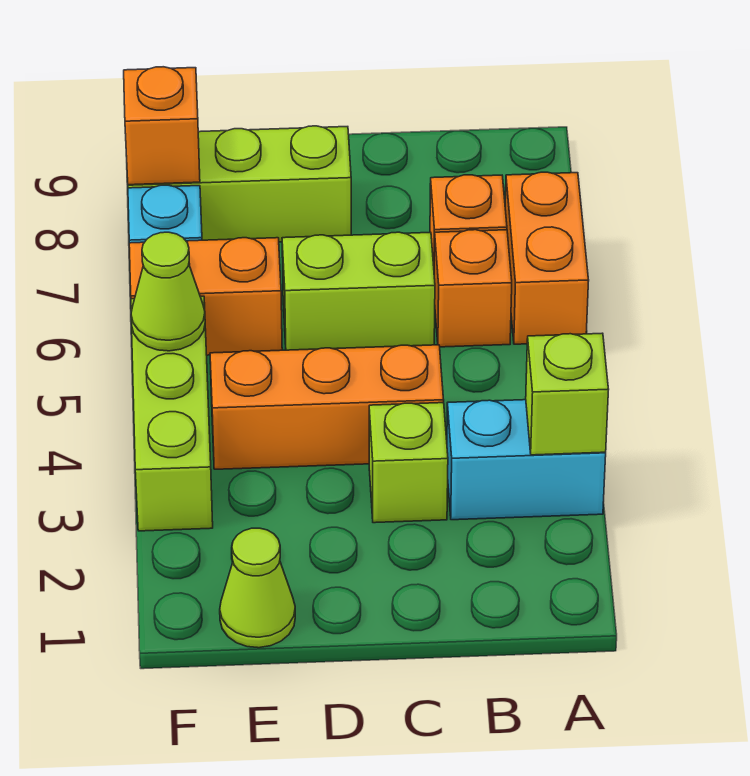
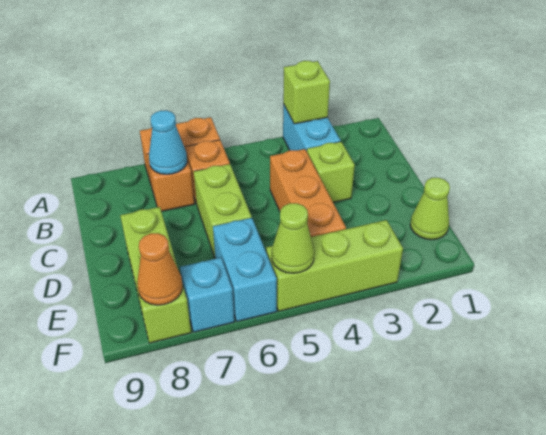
none -> cyan 1x1 cone [149,110,187,174]
orange 1x2 brick [129,238,282,355] -> cyan 1x2 brick [213,218,277,322]
orange 1x1 brick [124,67,200,185] -> orange 1x1 cone [137,233,183,305]

